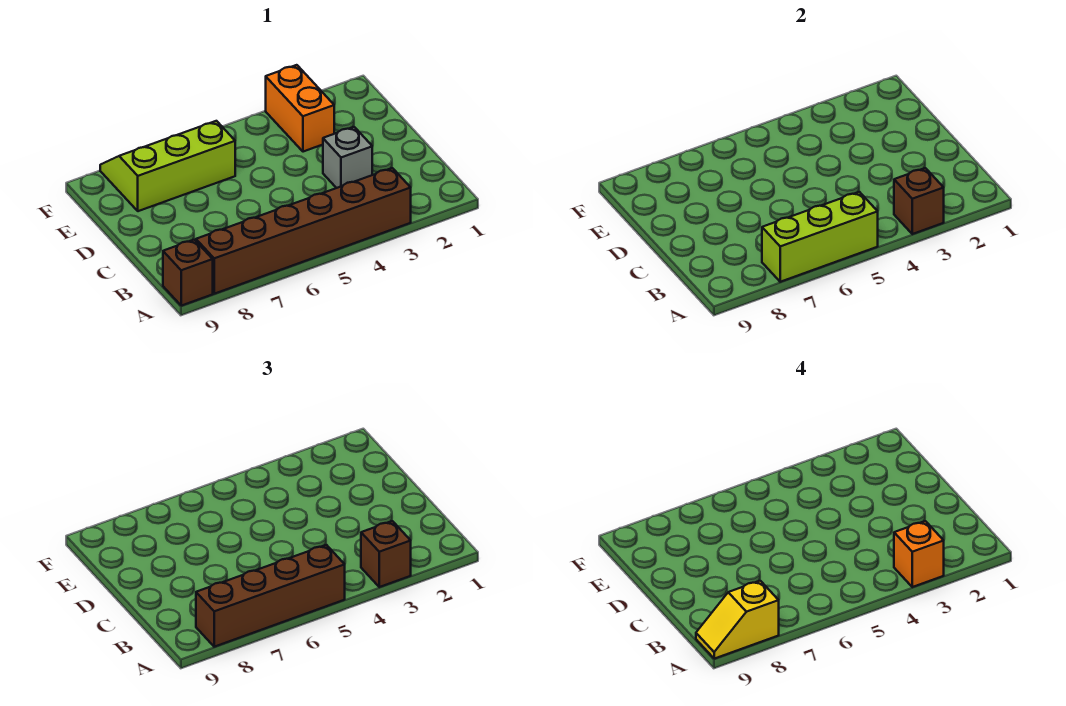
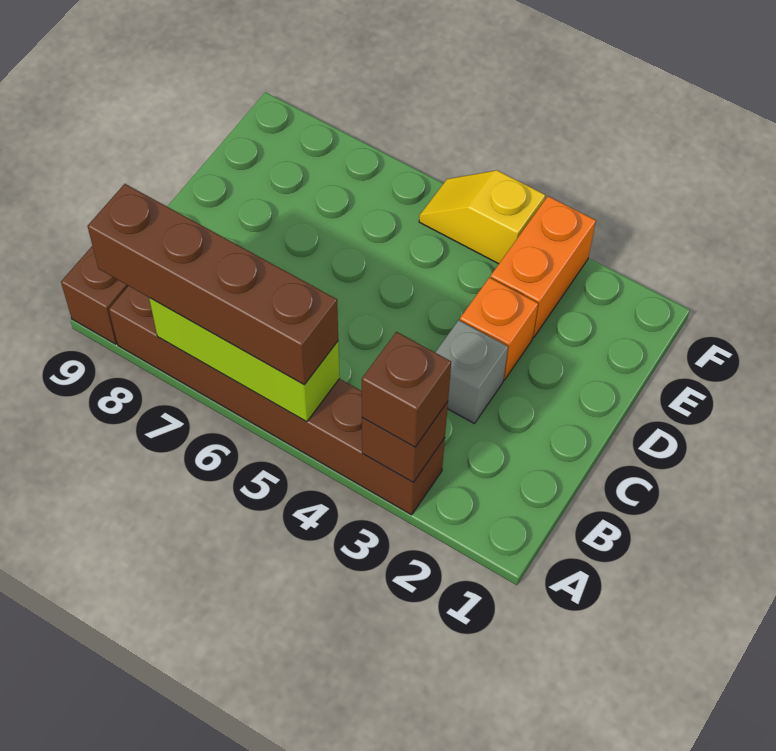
orange 1x1 brick [894,521,944,587] -> orange 1x1 brick moved to [460,277,538,380]
yellow 1x2 slope [696,581,779,659] -> yellow 1x2 slope moved to [419,170,545,264]
lime 2x3 slope [100,121,235,211] -> none

